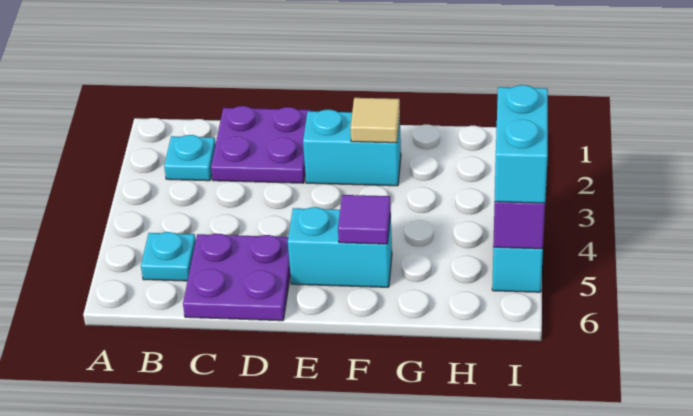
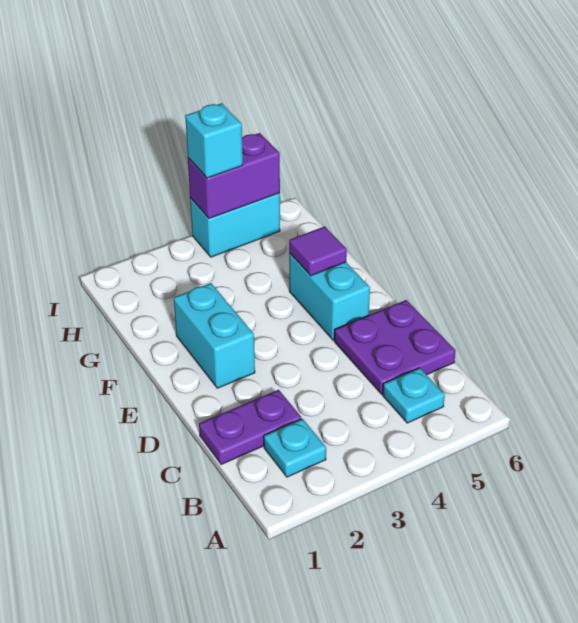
purple 2x2 plate [211,106,312,183] -> purple 1x2 plate [199,390,301,464]
tan 1x1 tile [350,98,400,143] -> none
cyan 1x2 brick [495,85,548,203] -> cyan 1x1 brick [185,103,243,178]

